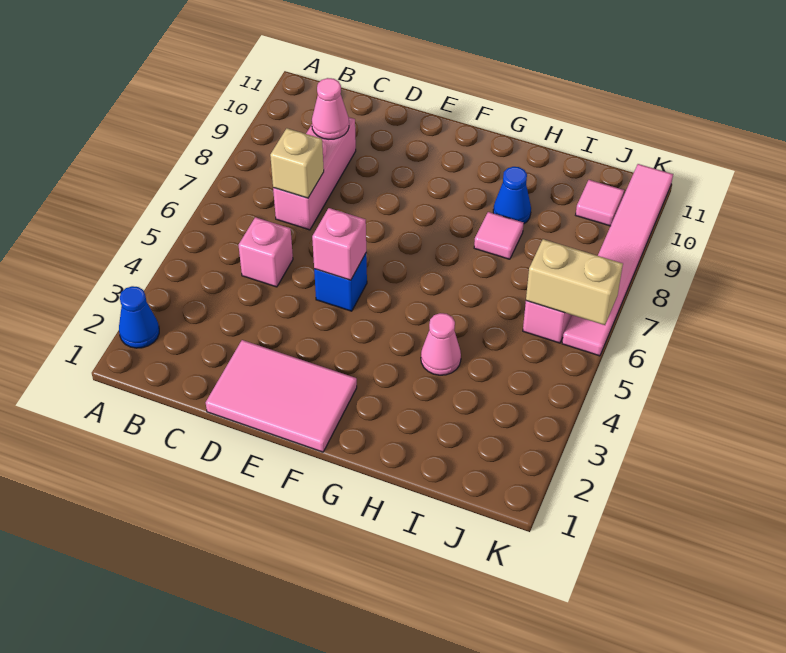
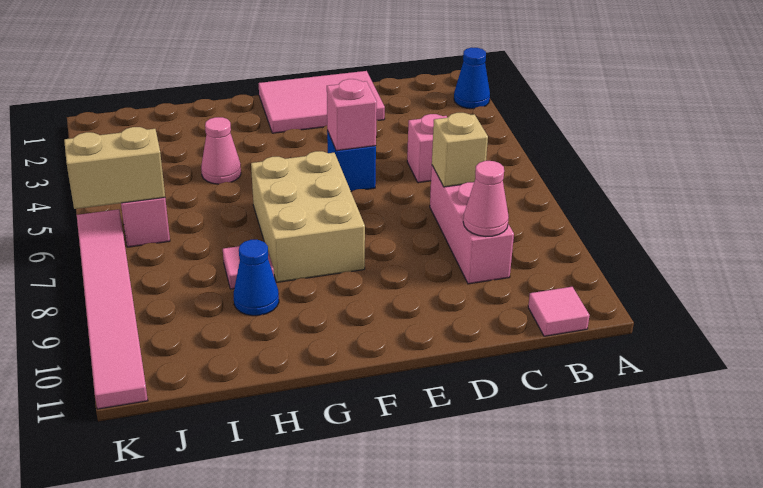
none -> tan 2x3 brick [251,151,365,282]
pink 1x1 tile [576,180,624,226] -> pink 1x1 tile moved to [528,287,590,336]

